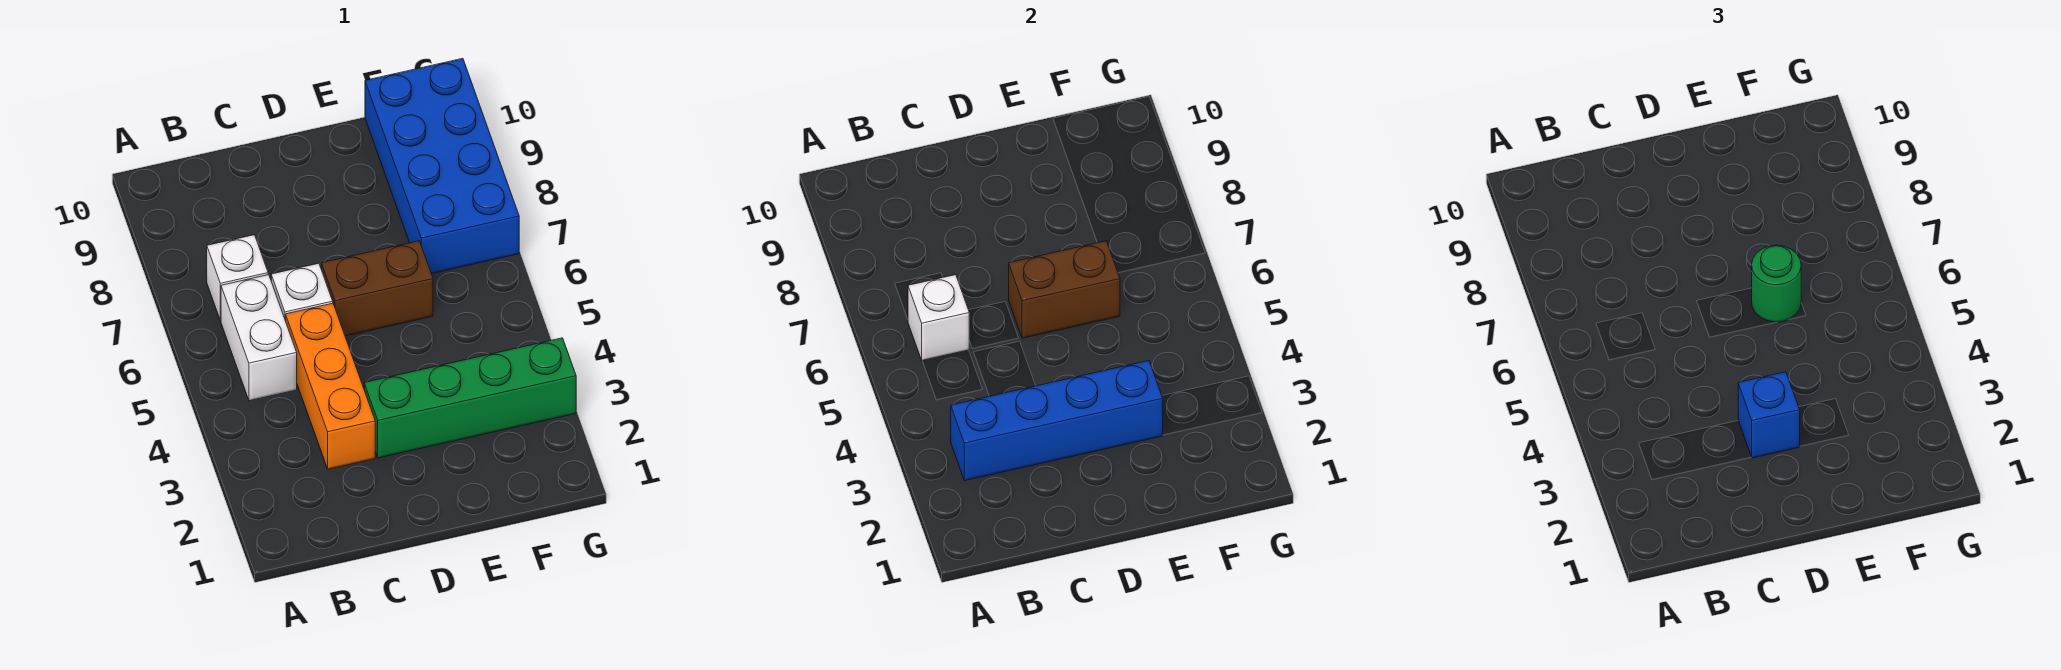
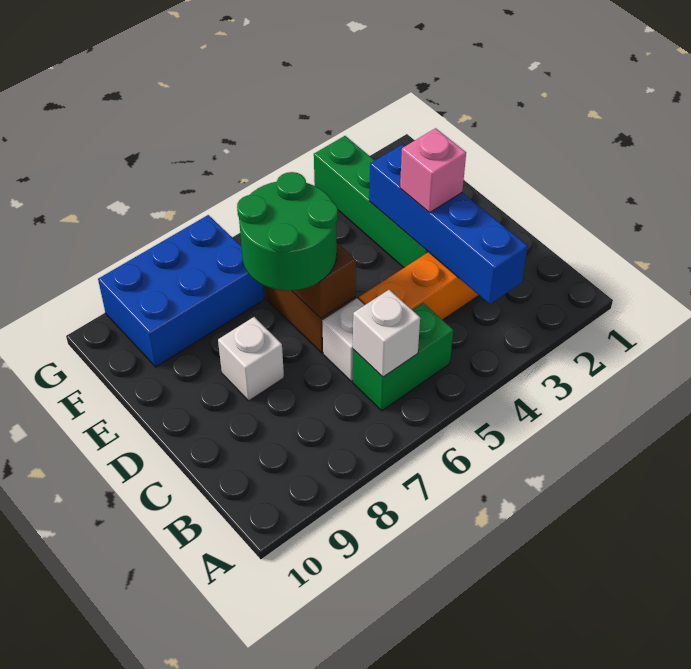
white 1x2 brick [221,275,297,401] -> green 1x2 brick [353,303,453,411]
white 1x1 brick [207,235,268,321] -> white 1x1 brick moved to [218,317,284,401]
blue 1x1 brick [1738,372,1800,458] -> pink 1x1 brick [400,128,466,213]
green 1x1 round brick [1752,245,1801,322] -> green 2x2 round brick [237,172,338,291]
blue 2x4 brick [365,58,519,274] -> blue 2x3 brick [98,215,264,367]

